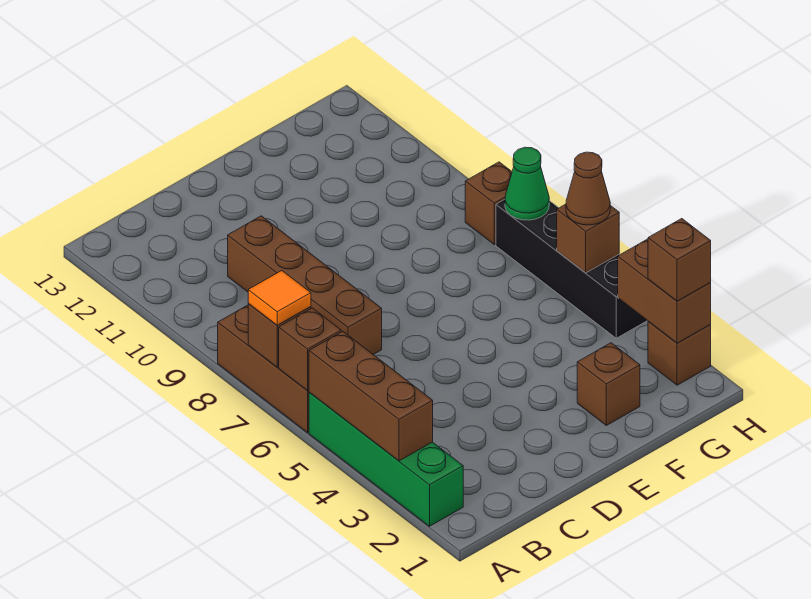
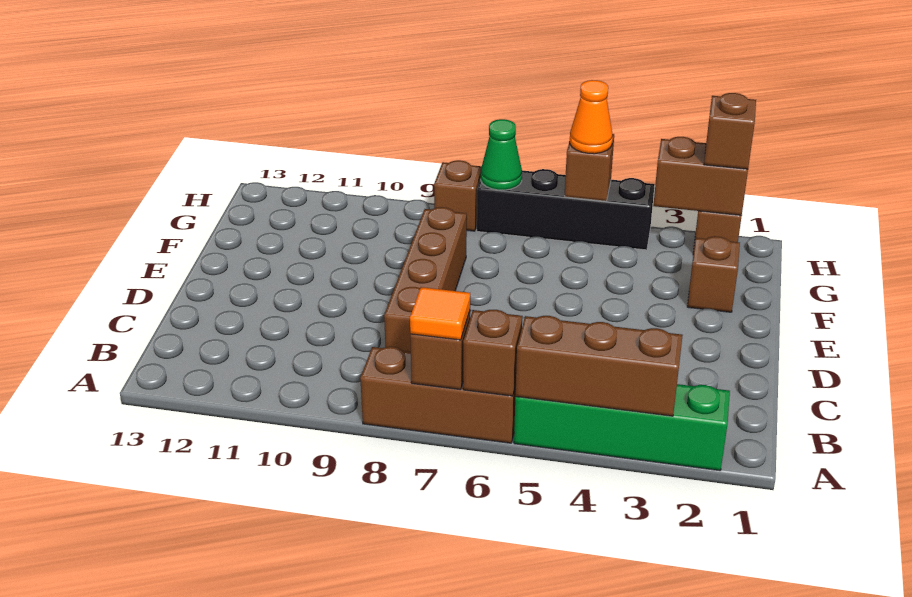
brown 1x4 brick [228,216,382,355] -> brown 1x4 brick turned to [384,207,467,352]
brown 1x1 cone [566,152,610,225] -> orange 1x1 cone [570,80,613,154]

